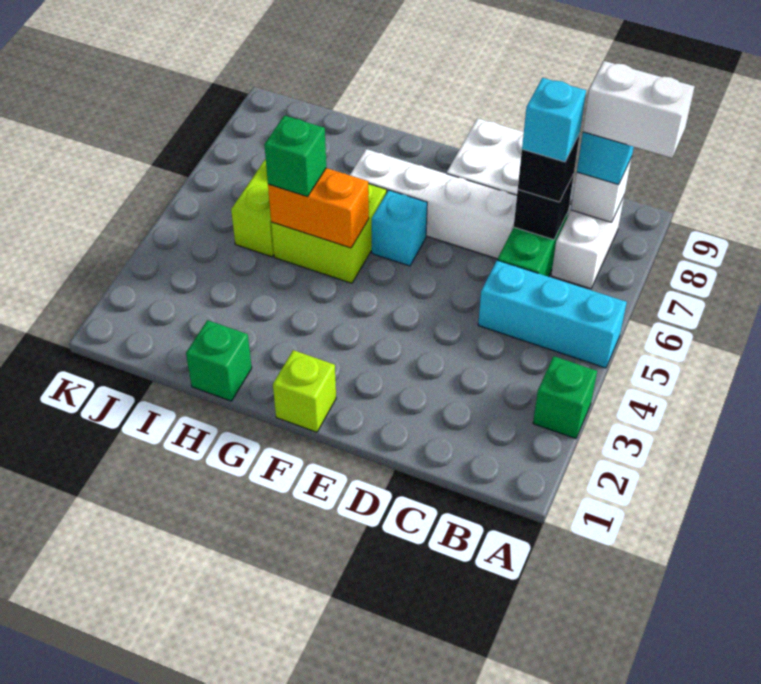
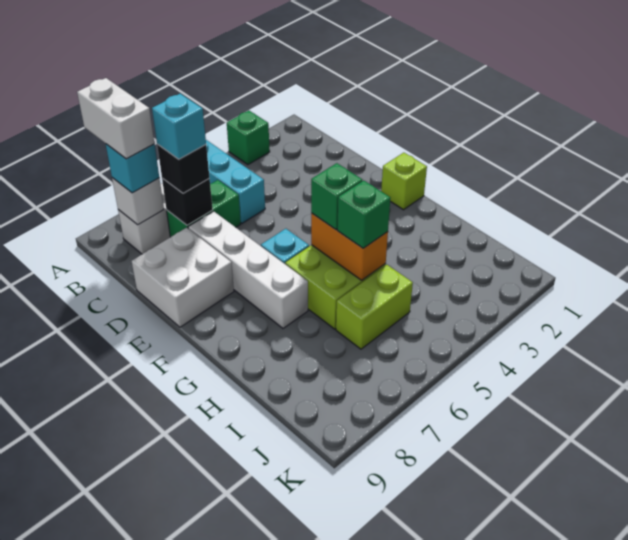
green 1x1 brick [186,320,252,401] -> green 1x1 brick moved to [311,163,362,230]

